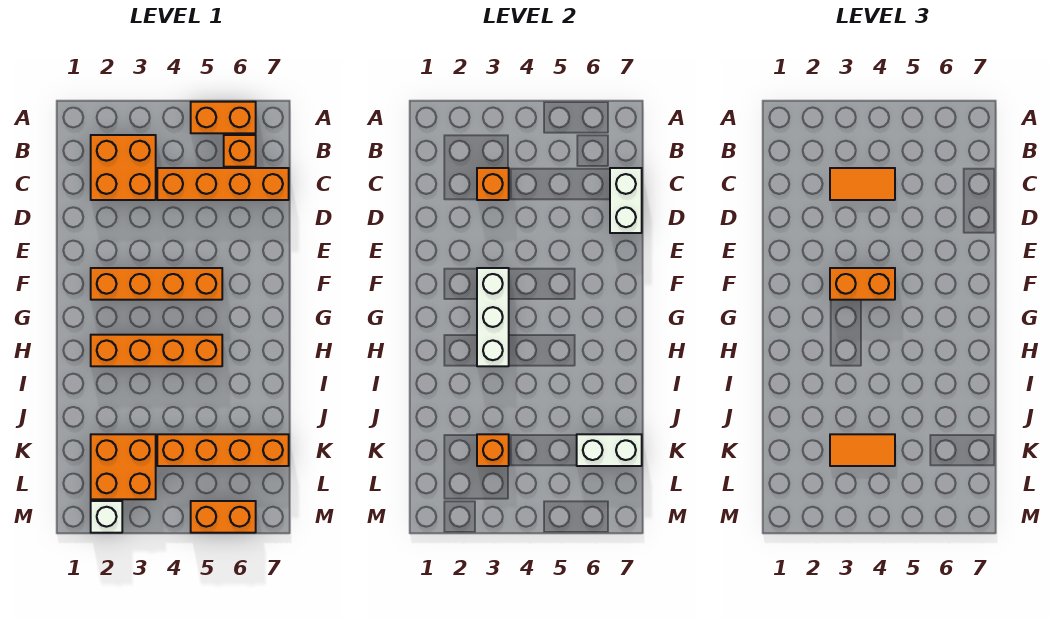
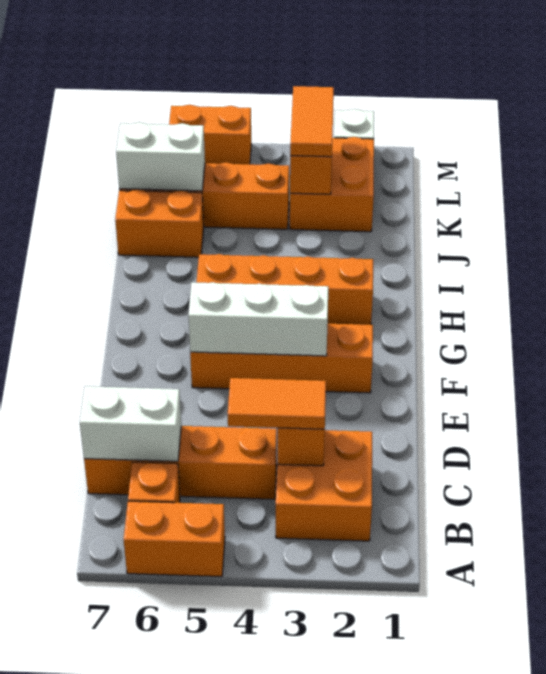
white 1x2 brick [610,168,642,233] -> white 1x2 brick turned to [80,386,181,461]
white 1x3 brick [477,268,509,366] -> white 1x3 brick turned to [188,282,328,356]
orange 1x2 brick [830,268,895,300] -> orange 1x2 brick moved to [115,190,204,257]
orange 1x2 tile [830,434,895,466] -> orange 1x2 tile turned to [290,86,334,157]

